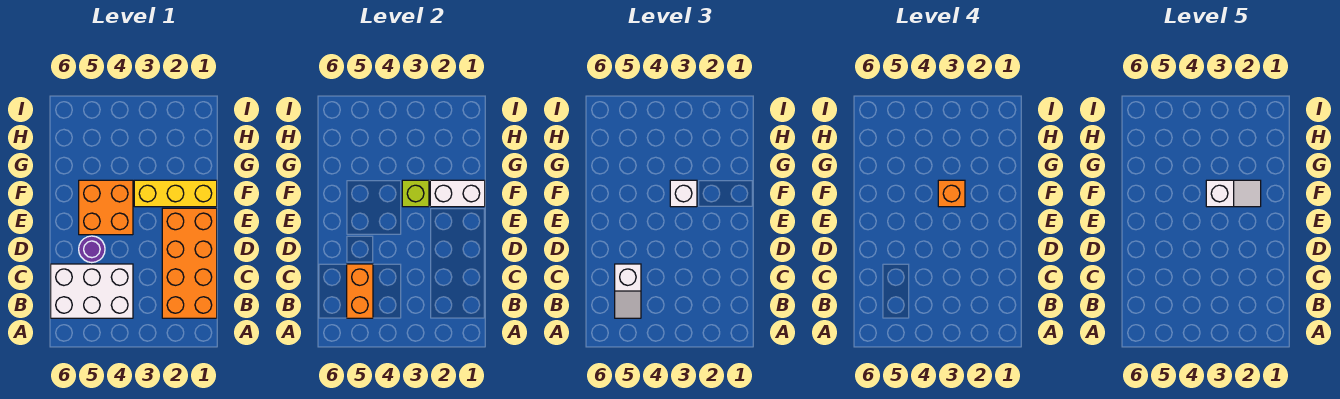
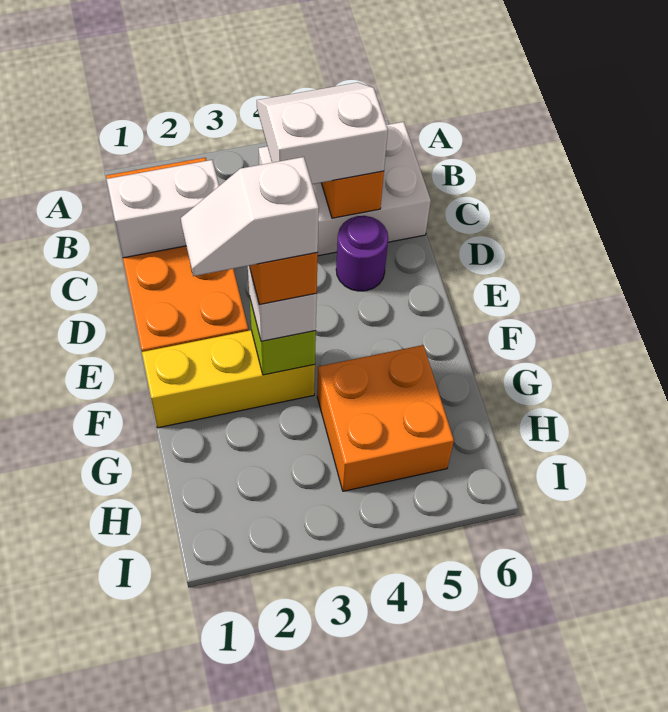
white 1x2 slope [615,264,641,318] -> white 2x2 slope [257,82,388,184]
orange 2x2 brick [79,180,133,235] -> orange 2x2 brick moved to [317,345,454,491]
white 1x2 brick [430,180,485,207] -> white 1x2 brick moved to [107,160,219,258]

